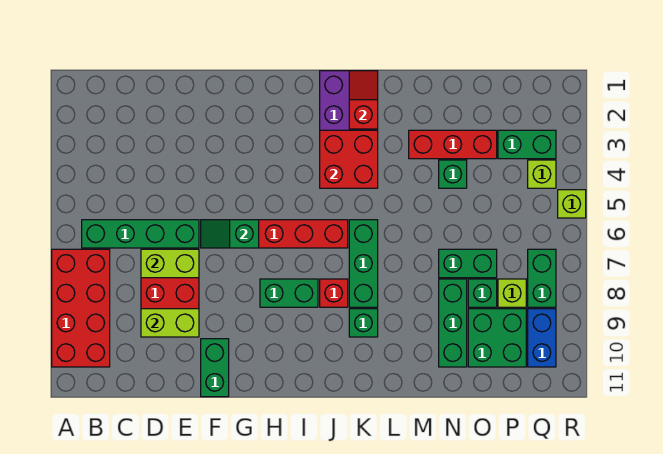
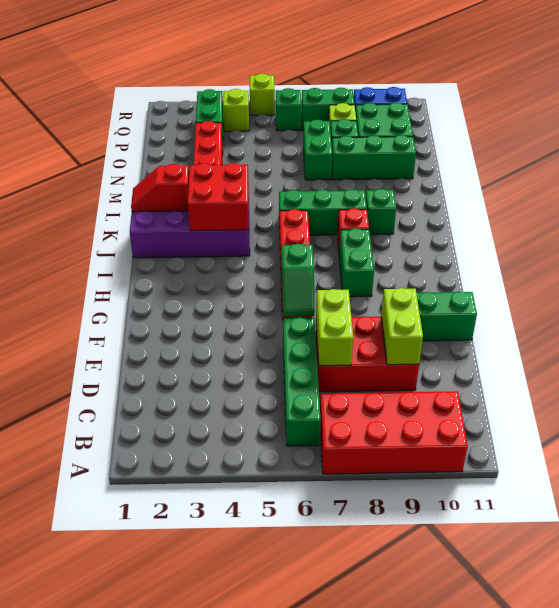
green 1x1 brick [439,160,467,188] -> green 1x1 brick moved to [276,88,302,131]

